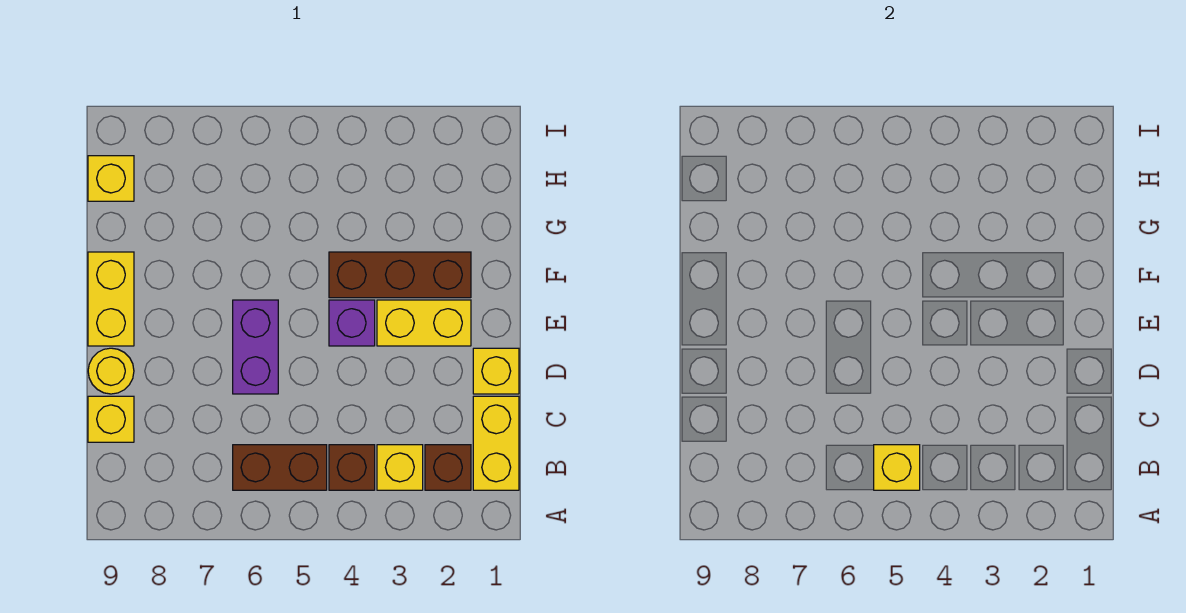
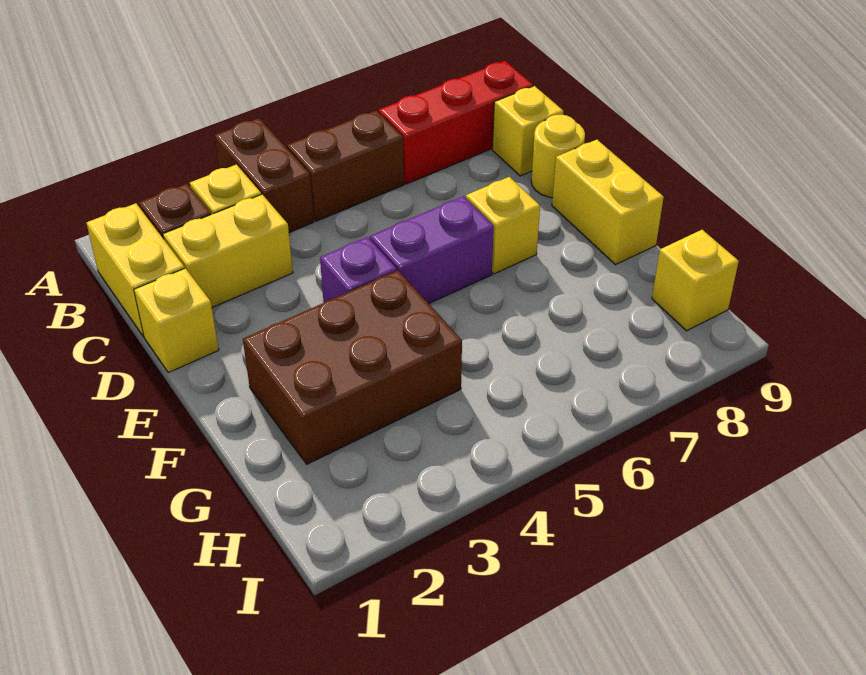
brown 1x1 brick [329,445,375,490] -> brown 1x2 brick [214,118,314,232]
yellow 1x1 brick [874,445,920,490] -> yellow 1x1 brick moved to [466,177,540,274]
none -> red 1x3 brick [379,61,533,184]
purple 1x2 brick [233,300,278,394] -> purple 1x2 brick turned to [370,196,494,303]
yellow 1x2 brick [377,300,471,346] -> yellow 1x2 brick moved to [163,194,293,307]
brown 1x3 brick [329,252,471,298] -> brown 2x3 brick [243,271,462,464]

